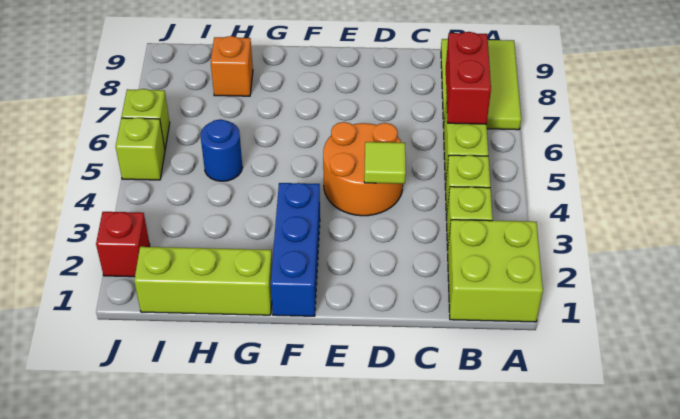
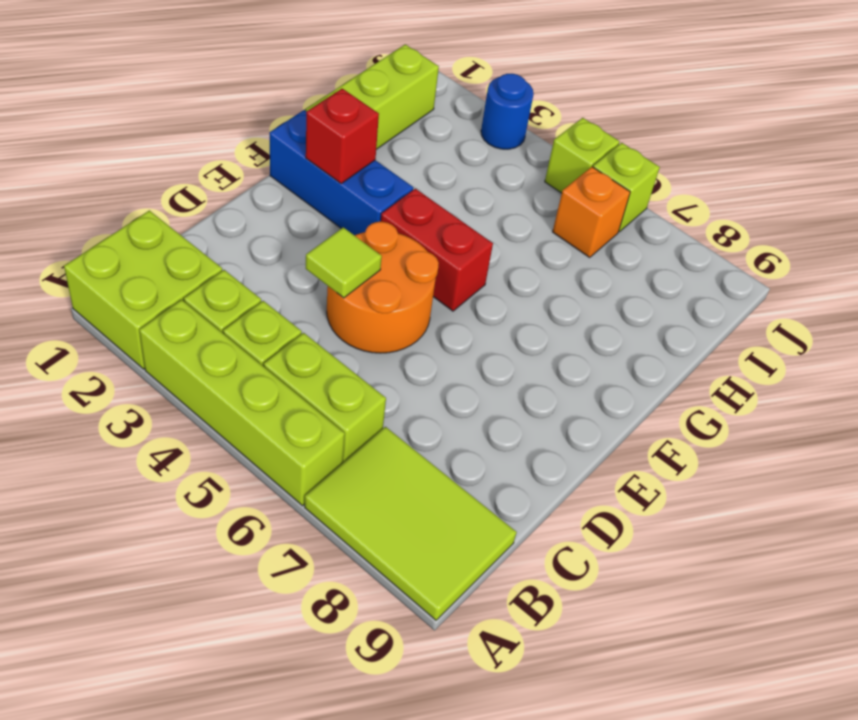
none -> lime 1x4 brick [139,300,345,506]
red 1x2 brick [446,32,491,124] -> red 1x2 brick moved to [381,189,493,311]
blue 1x1 round brick [200,119,243,181] -> blue 1x1 round brick moved to [481,74,534,149]
orange 1x1 brick [211,36,253,96] -> orange 1x1 brick moved to [553,167,630,258]
red 1x1 brick [96,212,150,277] -> red 1x1 brick moved to [306,89,379,183]

